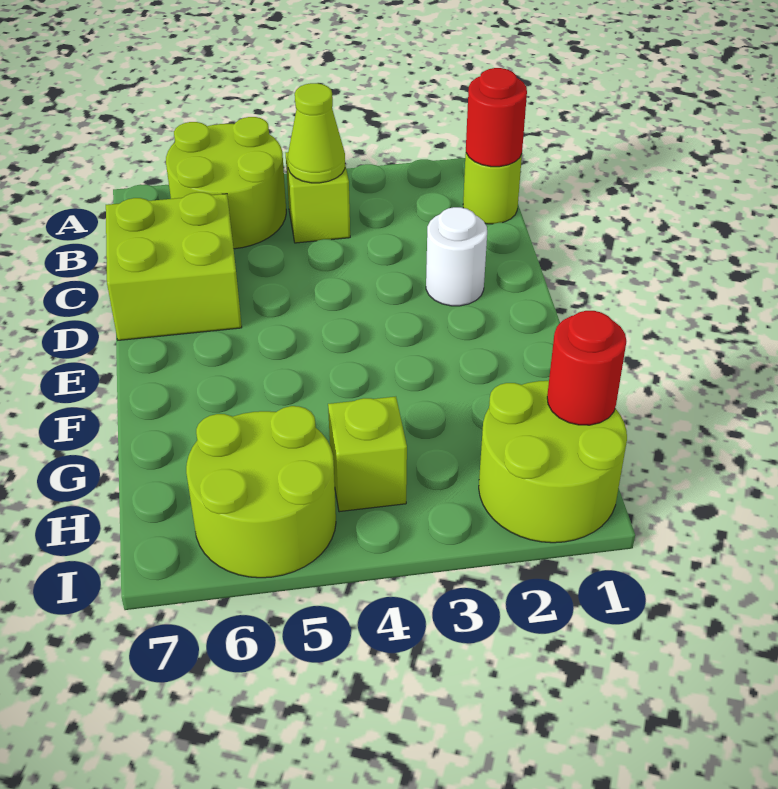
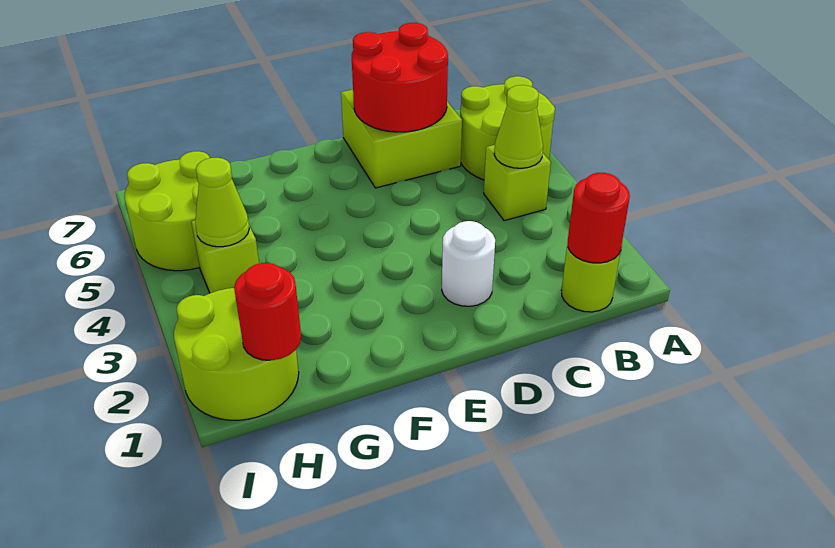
none -> red 2x2 round brick [352,23,448,132]
none -> lime 1x1 cone [195,158,249,247]

